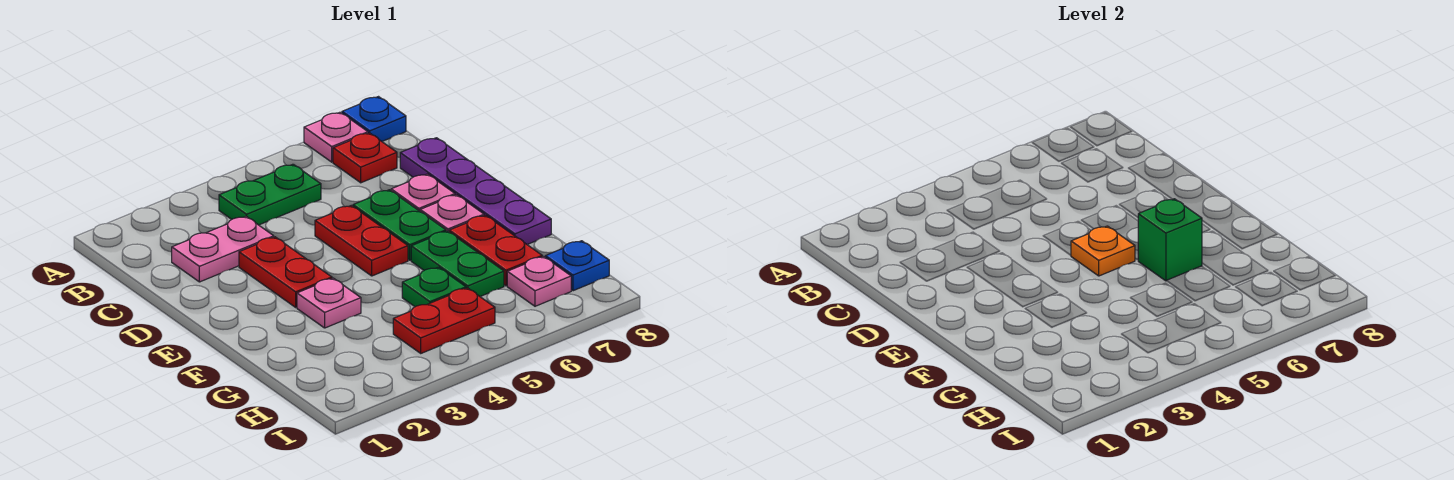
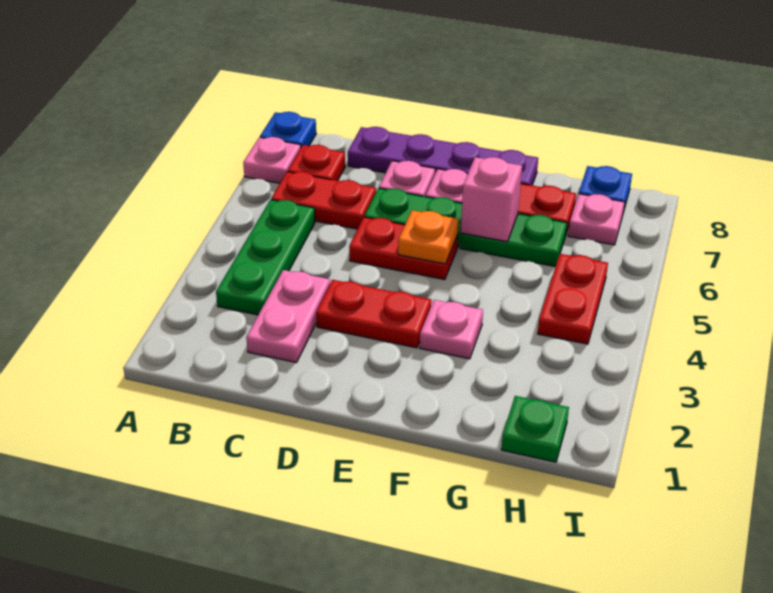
green 1x2 plate [219,164,321,225] -> green 1x3 plate [216,200,315,315]
none -> red 1x2 plate [271,172,376,229]
green 1x1 brick [1138,199,1202,281] -> pink 1x1 brick [461,157,522,242]
green 1x1 plate [402,267,466,307] -> green 1x1 plate moved to [501,396,569,462]

